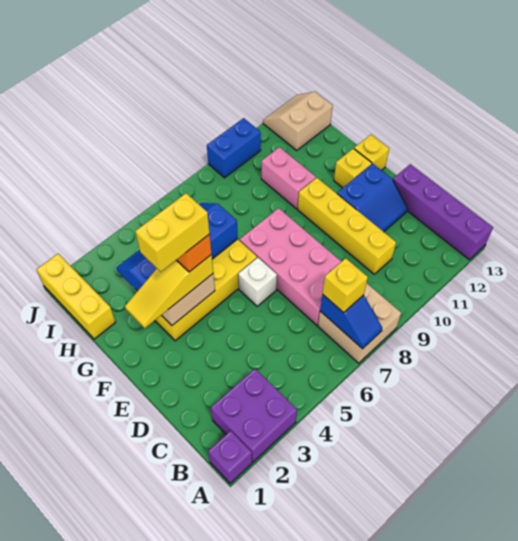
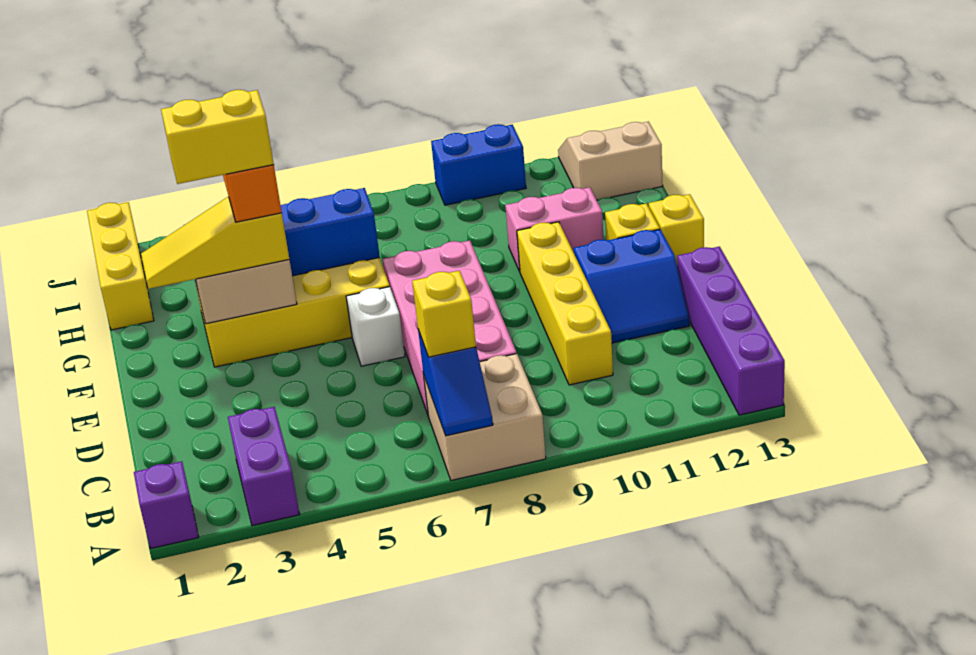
purple 2x2 brick [211,369,297,462] -> purple 1x2 brick [228,407,300,526]
pink 1x2 brick [261,147,316,209] -> pink 1x2 brick turned to [505,187,604,272]

